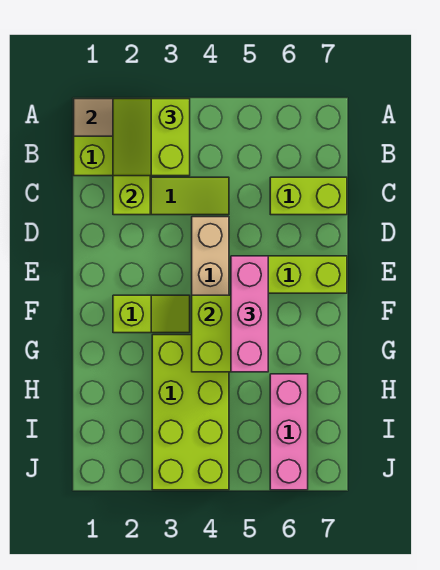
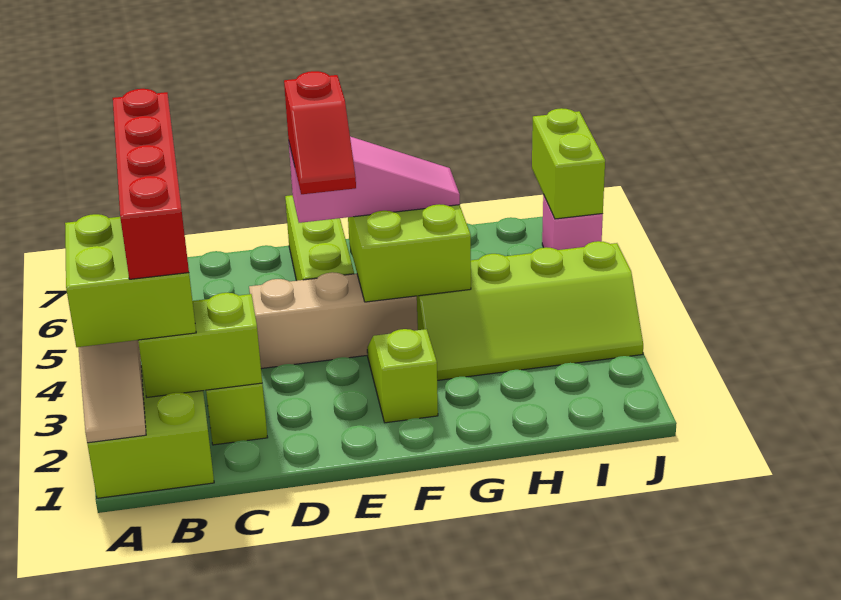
lime 2x2 slope [113,99,190,176] -> lime 2x2 brick [65,214,196,347]
none -> red 1x4 brick [113,89,189,279]
lime 1x2 brick [270,177,347,215] -> lime 1x2 brick moved to [532,108,605,219]
none -> red 1x2 slope [284,71,356,194]
pink 1x3 brick [231,256,268,372] -> pink 1x3 slope [289,137,460,223]
lime 2x4 brick [152,335,229,490] -> lime 2x4 slope [417,241,643,380]
pink 1x3 brick [270,374,308,490] -> pink 1x1 brick [542,195,603,250]

